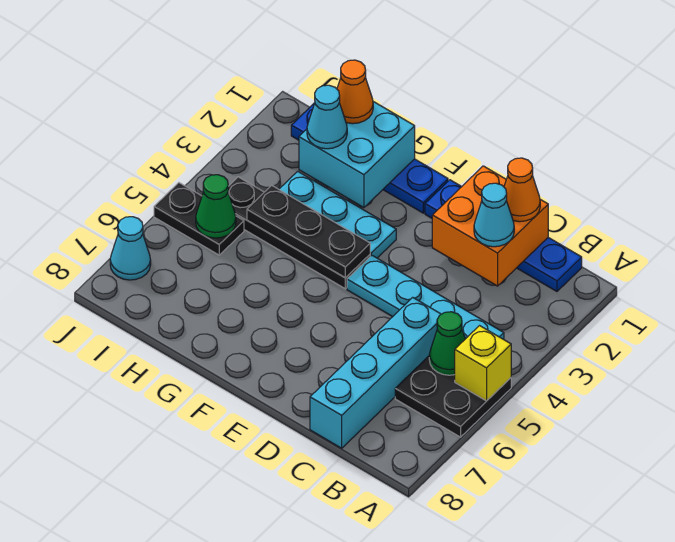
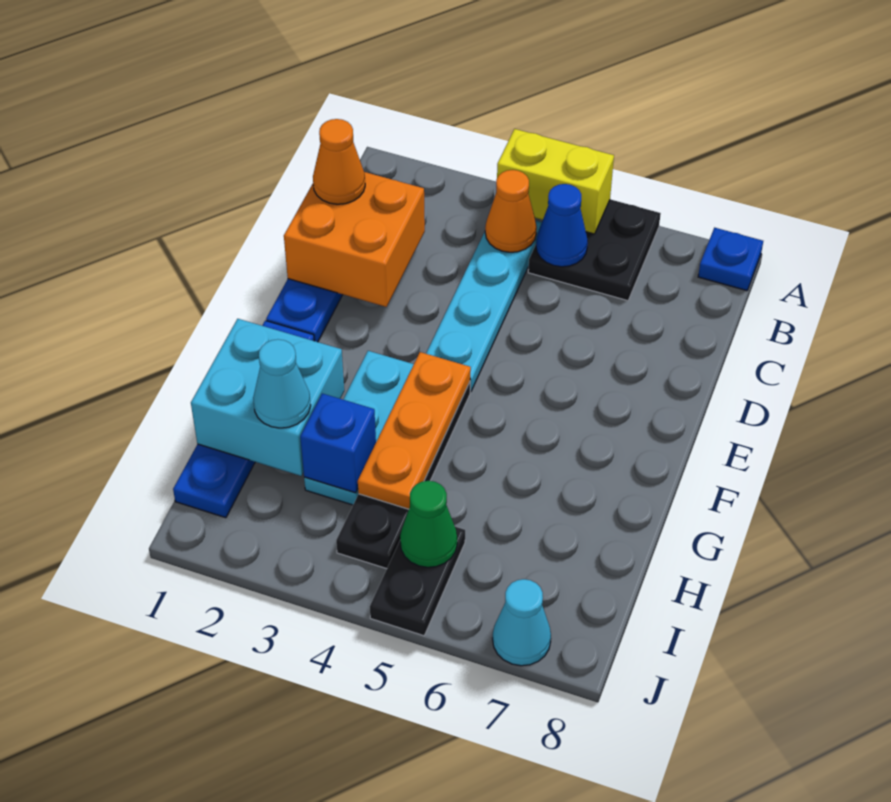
yellow 1x1 brick [455,326,511,401] -> yellow 1x2 brick [497,129,614,234]
none -> blue 1x1 plate [698,228,763,291]
green 1x1 cone [429,312,465,375] -> blue 1x1 cone [536,184,588,267]
cyan 1x1 cone [474,183,514,247] -> none
cyan 1x4 brick [310,297,441,448] -> none
black 1x3 plate [247,185,370,278] -> orange 1x3 plate [358,352,471,509]
orange 1x1 cone [337,60,373,124] -> orange 1x1 cone moved to [485,170,537,252]
none -> blue 1x1 brick [300,393,376,493]

